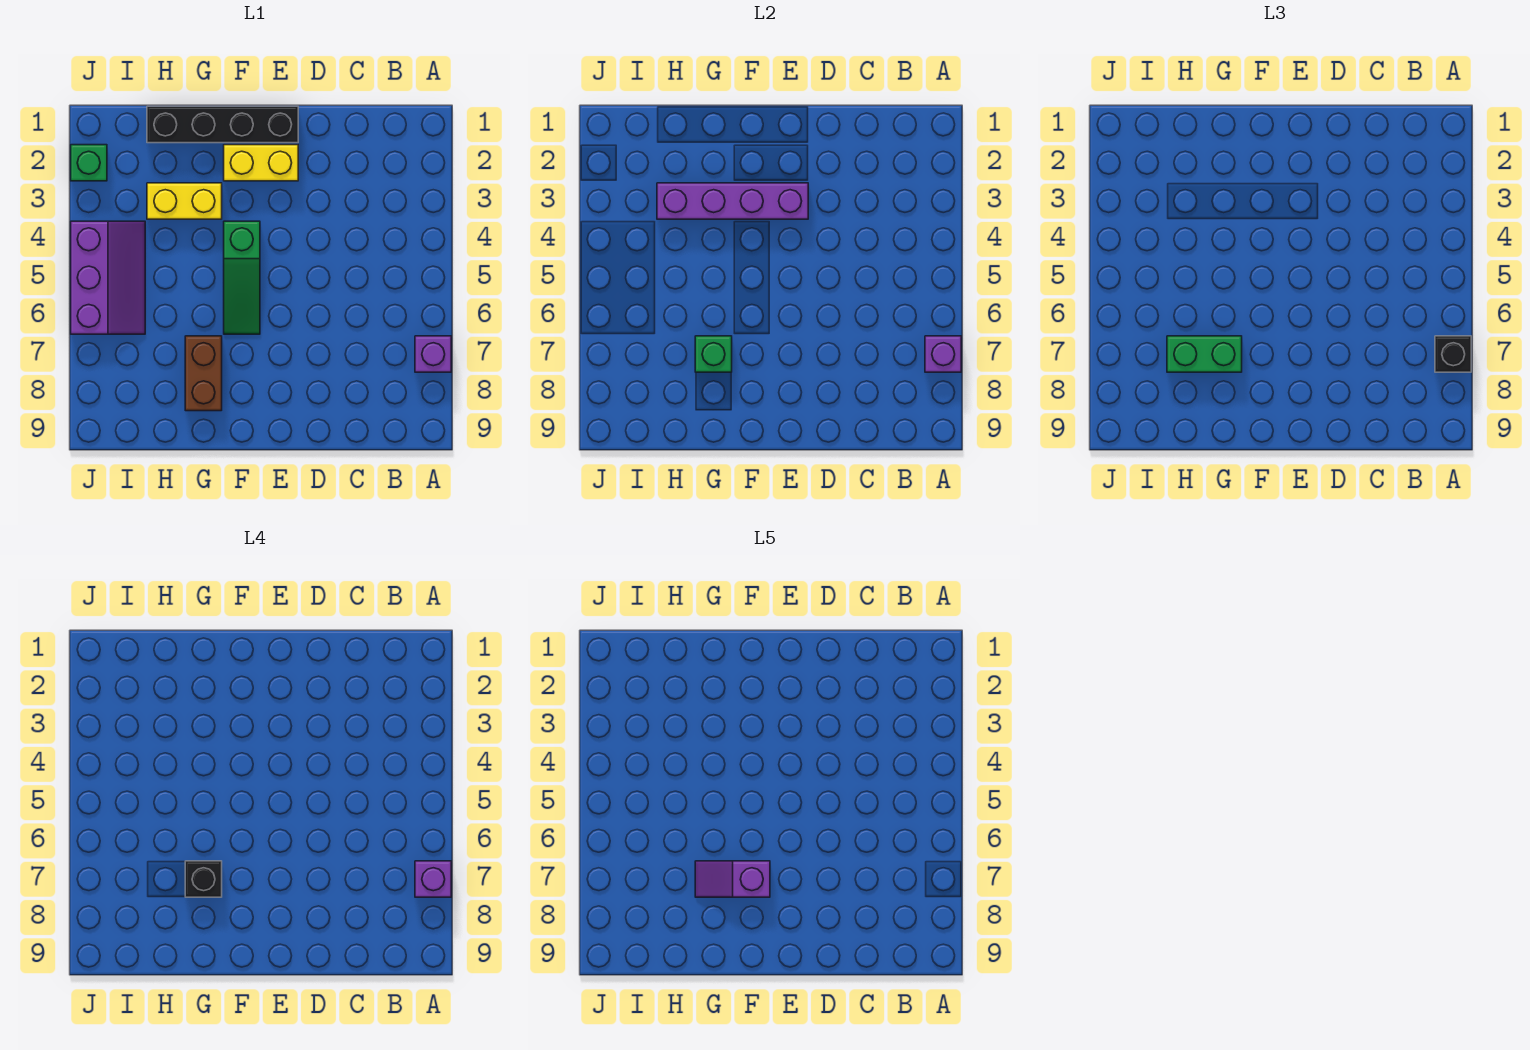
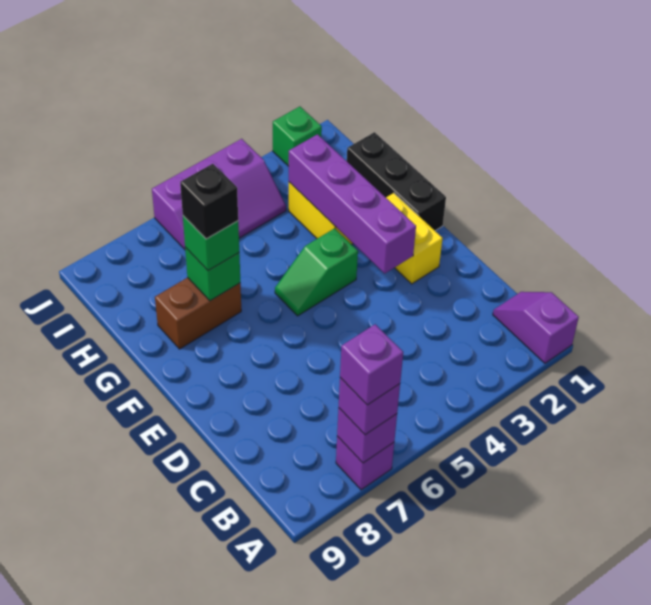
black 1x1 brick [1435,336,1471,372] -> purple 1x1 brick [339,378,400,435]
black 1x4 brick [147,106,298,143] -> black 1x3 brick [347,132,446,231]
green 1x3 slope [224,221,260,334] -> green 1x2 slope [275,228,358,316]
purple 1x2 slope [695,861,770,897] -> purple 1x2 slope moved to [493,292,579,363]
green 1x2 brick [1167,336,1242,372] -> green 1x1 brick [183,216,239,271]

